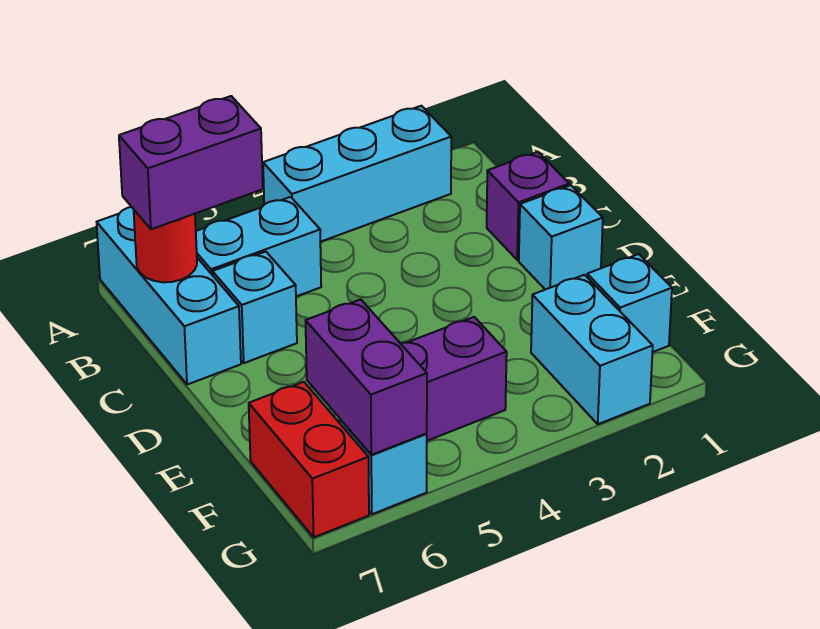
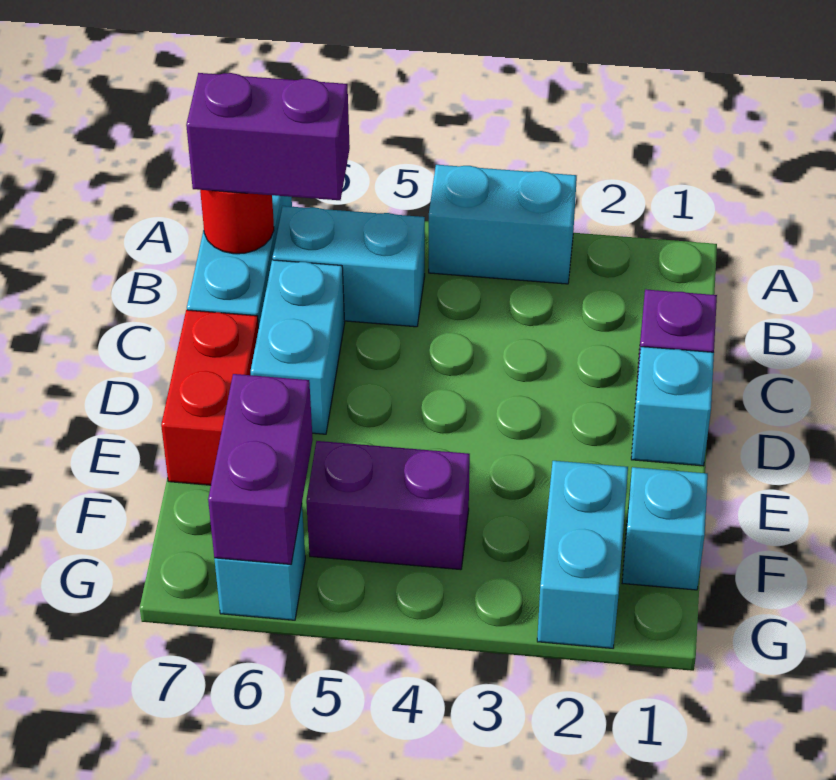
cyan 1x3 brick [263,106,451,242] -> cyan 1x2 brick [429,165,577,284]
cyan 1x1 brick [212,252,297,363] -> cyan 1x2 brick [251,260,345,434]
red 1x2 brick [249,382,369,537] -> red 1x2 brick moved to [161,310,259,485]

